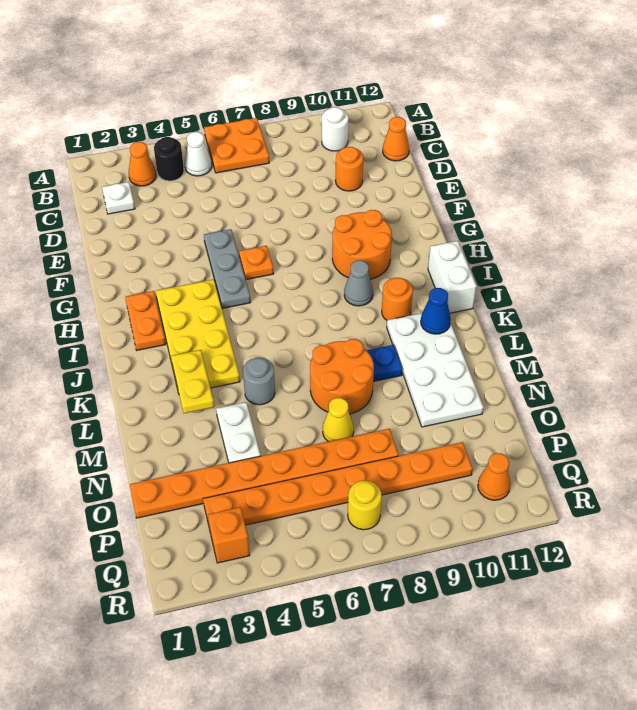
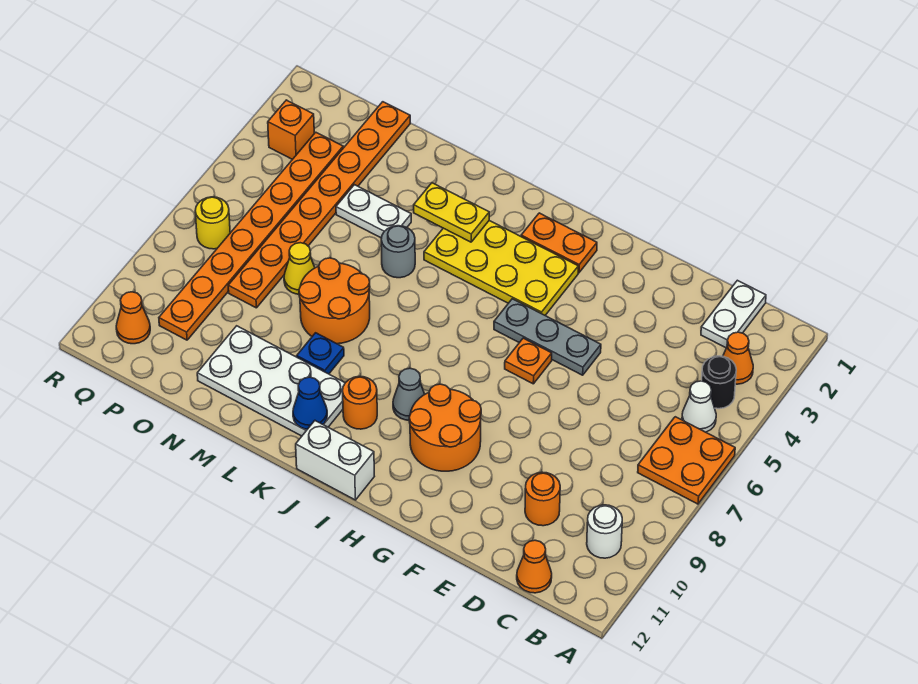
white 1x1 plate [102,182,135,214] -> white 1x2 plate [701,280,766,348]

